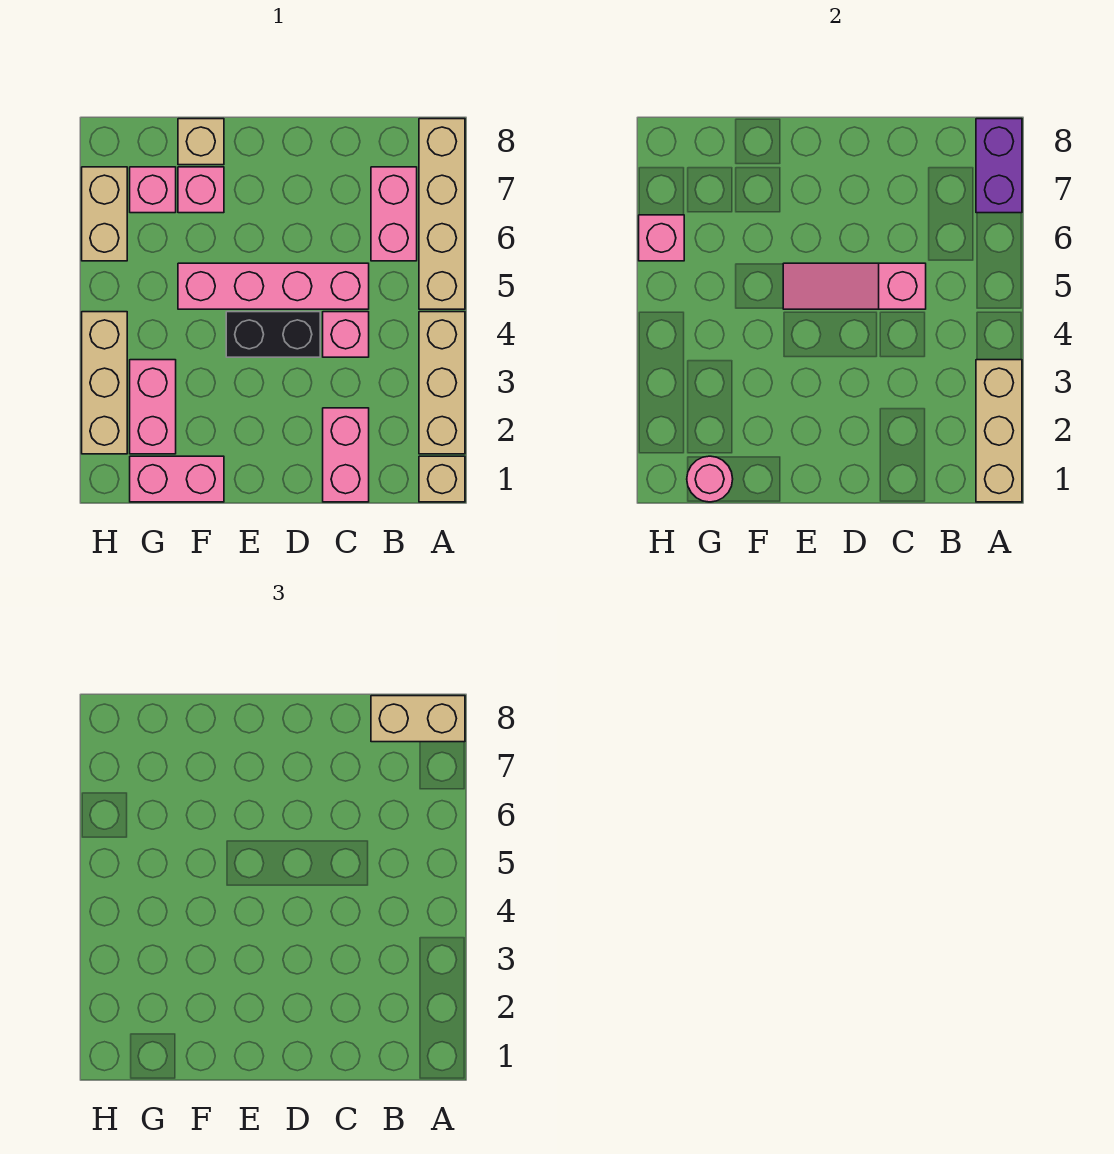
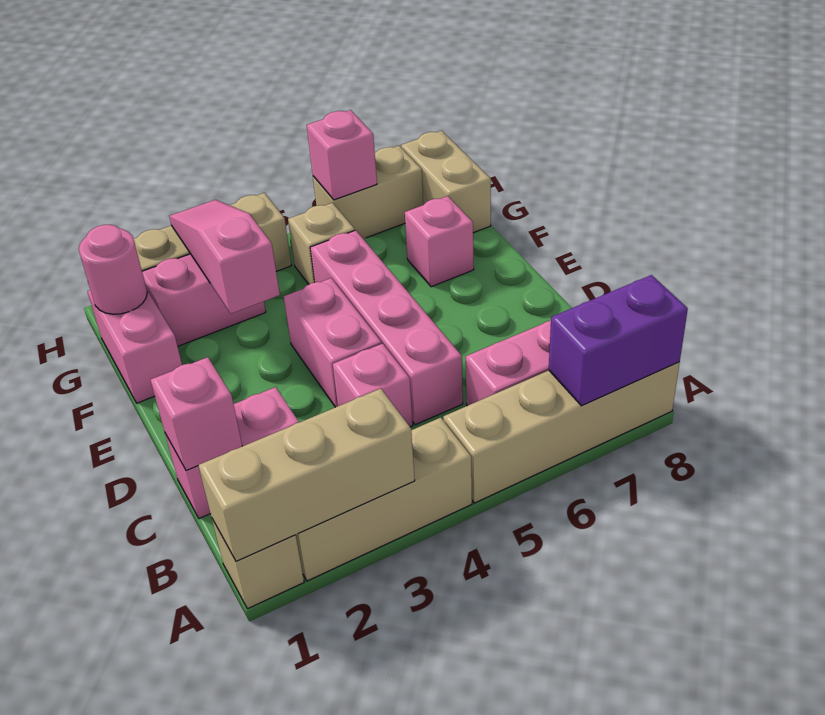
tan 1x2 brick [371,696,465,742] -> tan 1x2 brick moved to [401,131,491,233]
pink 1x3 slope [783,263,926,309] -> pink 1x3 slope moved to [169,200,280,314]
black 1x2 brick [226,312,320,357] -> pink 1x2 brick [284,278,382,407]
tan 1x1 brick [178,119,224,165] -> tan 1x1 brick moved to [288,203,355,284]
pink 1x1 brick [130,167,176,213] -> pink 1x1 brick moved to [151,357,242,470]

